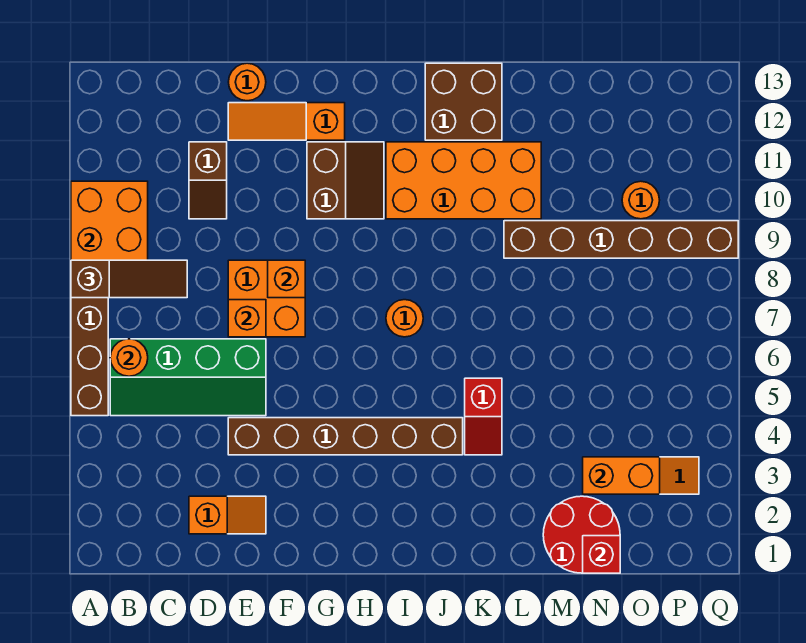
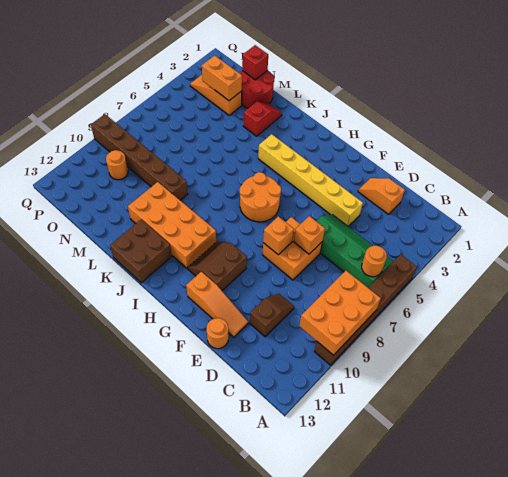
brown 1x3 slope [71,260,187,298] -> none
brown 1x6 brick [228,418,463,455] -> yellow 1x6 brick [258,134,363,226]
orange 1x1 round brick [386,300,423,337] -> orange 2x2 round brick [240,172,281,222]
red 1x2 slope [465,378,502,455] -> red 1x2 slope moved to [243,102,282,136]

